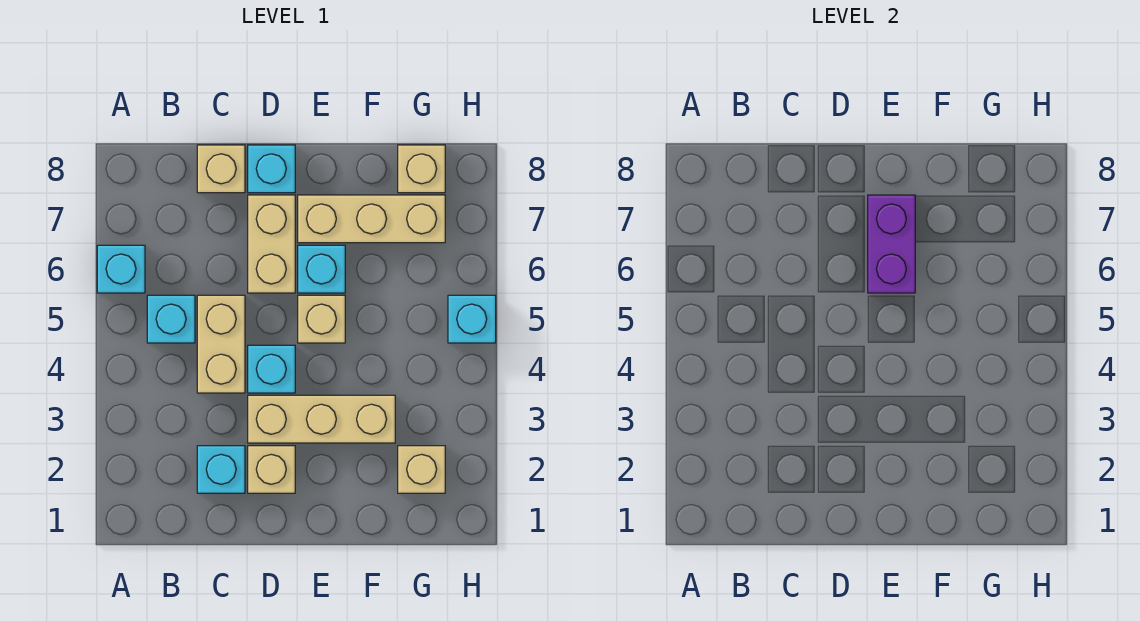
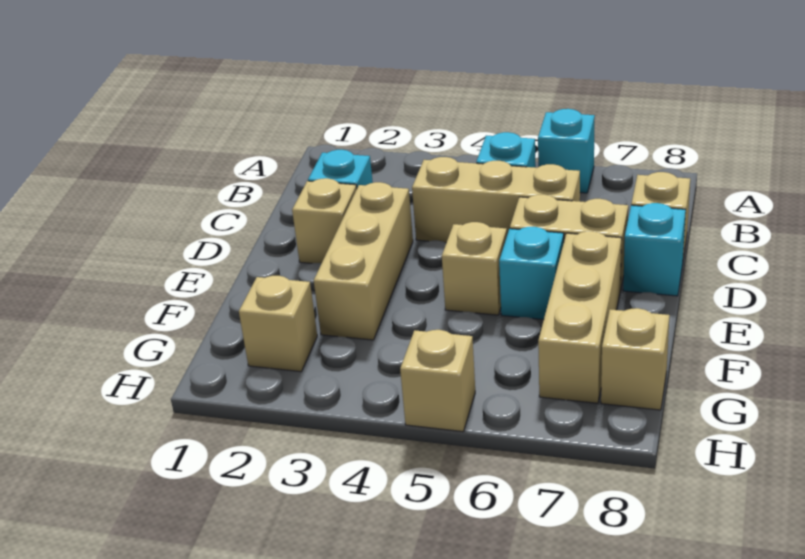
tan 1x2 brick [197,295,245,393] -> tan 1x3 brick [412,157,580,243]
cyan 1x1 brick [248,345,295,393] -> none
purple 1x2 brick [868,195,915,293] -> none
cyan 1x1 brick [448,295,496,343] -> tan 1x1 brick [400,330,475,432]

